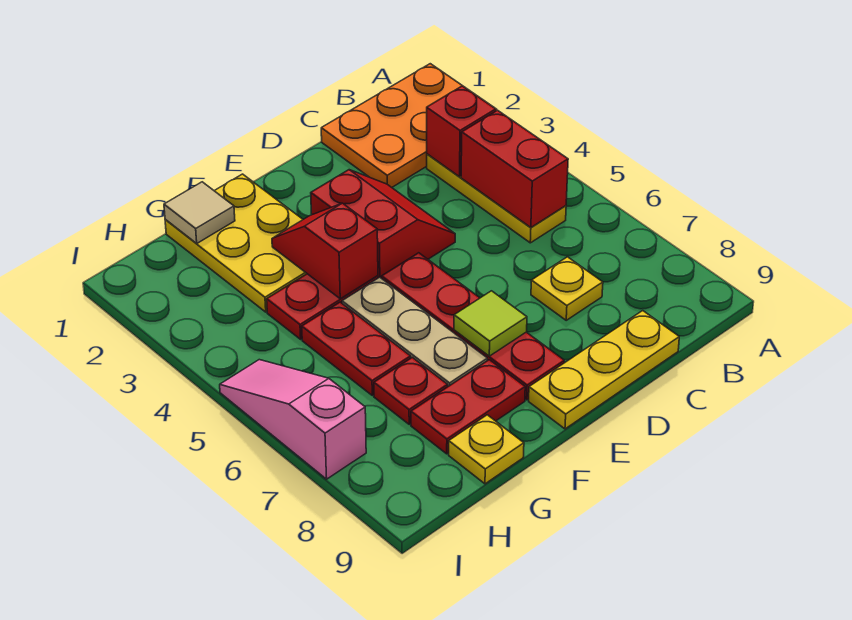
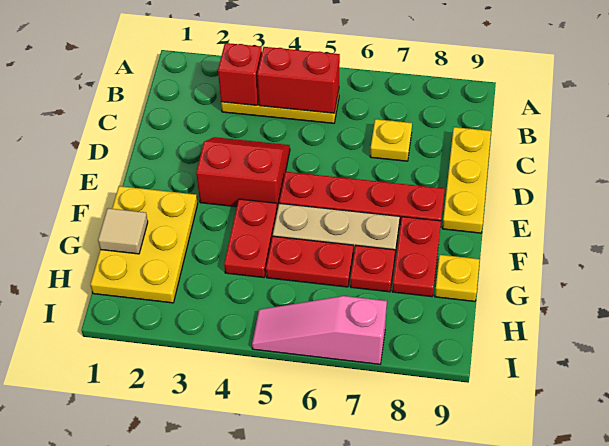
orange 2x3 plate [321,64,497,187] -> none
lime 1x1 tile [454,291,527,356] -> none
yellow 2x3 plate [165,174,307,312] -> yellow 2x3 plate turned to [90,186,198,303]
red 1x2 slope [272,203,378,299] -> none

